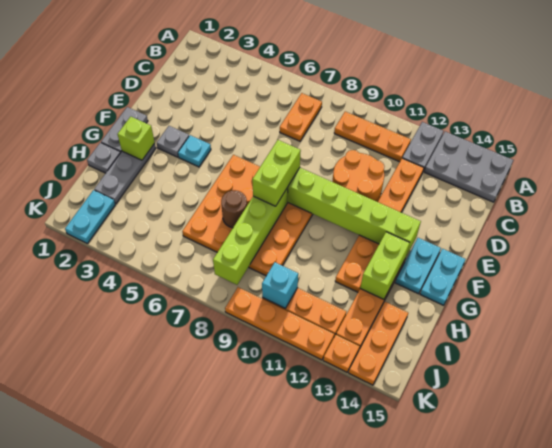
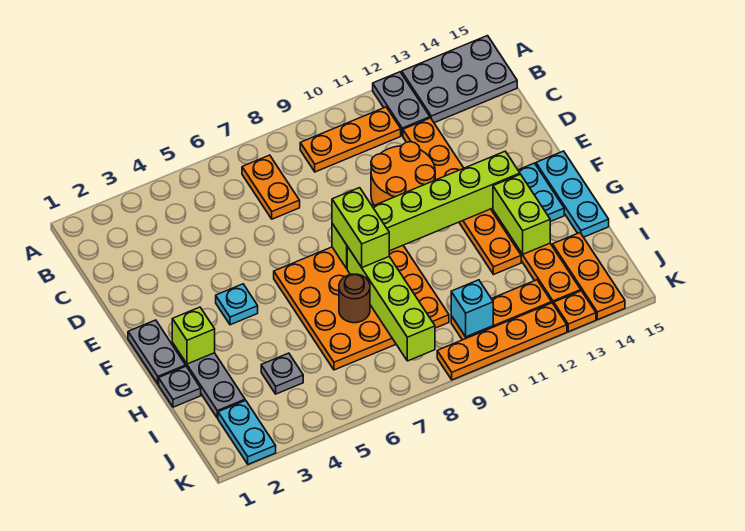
grey 1x1 plate [157,126,189,157] -> grey 1x1 plate moved to [261,353,303,394]
cyan 1x2 plate [420,249,466,305] -> cyan 1x3 plate [536,151,609,237]

